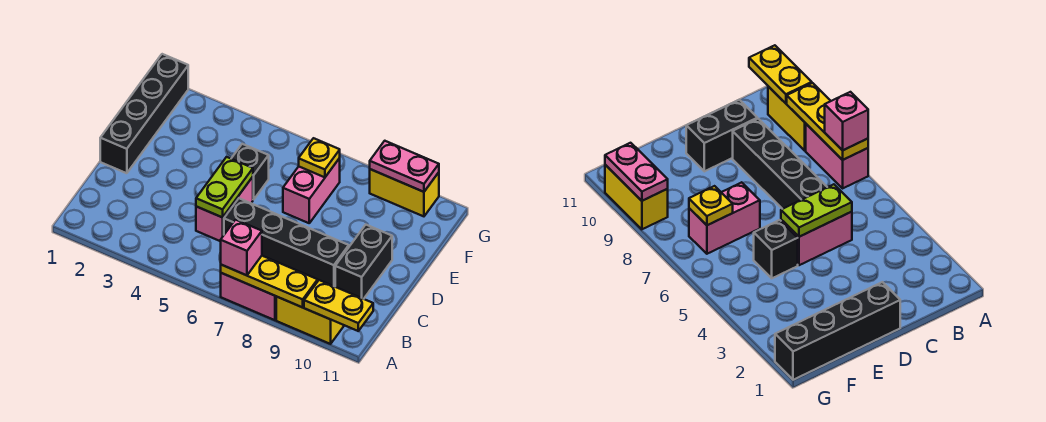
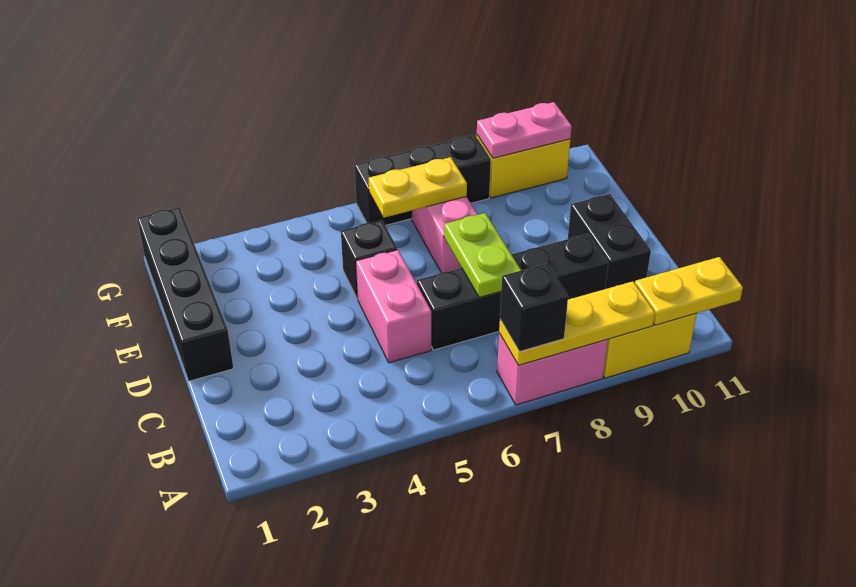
pink 1x1 brick [221,220,262,275] -> black 1x1 brick [500,264,568,352]
lime 1x2 plate [196,157,253,217] -> lime 1x2 plate moved to [444,213,521,298]
yellow 1x1 plate [299,138,340,177] -> yellow 1x2 plate [369,157,467,218]
none -> black 1x3 brick [354,135,491,225]

